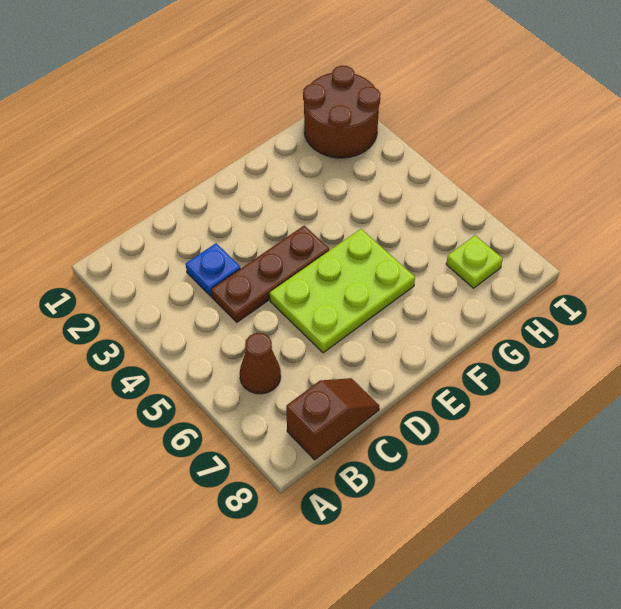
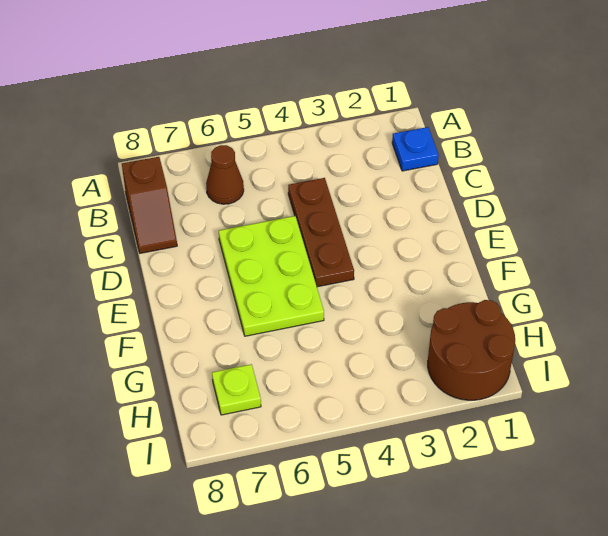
blue 1x1 plate [186,243,241,296] -> blue 1x1 plate moved to [392,127,439,171]

